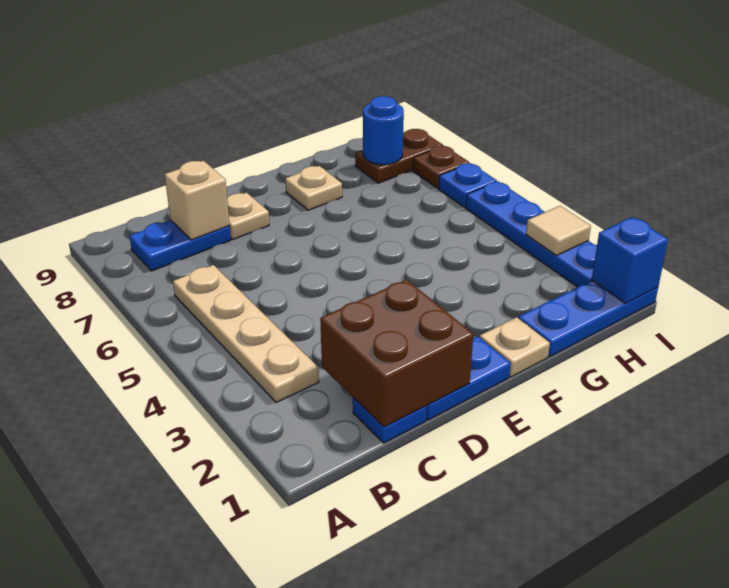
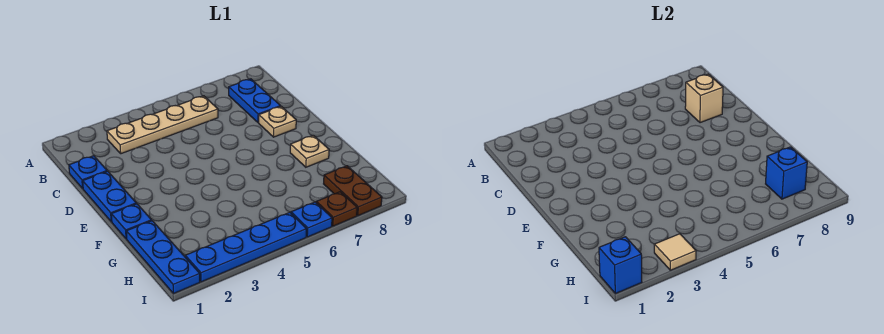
brown 2x2 brick [320,280,473,427] -> none
tan 1x1 plate [480,317,550,377] -> blue 1x1 plate [111,204,152,239]
blue 1x1 round brick [363,96,404,165] -> blue 1x1 brick [766,147,807,199]

